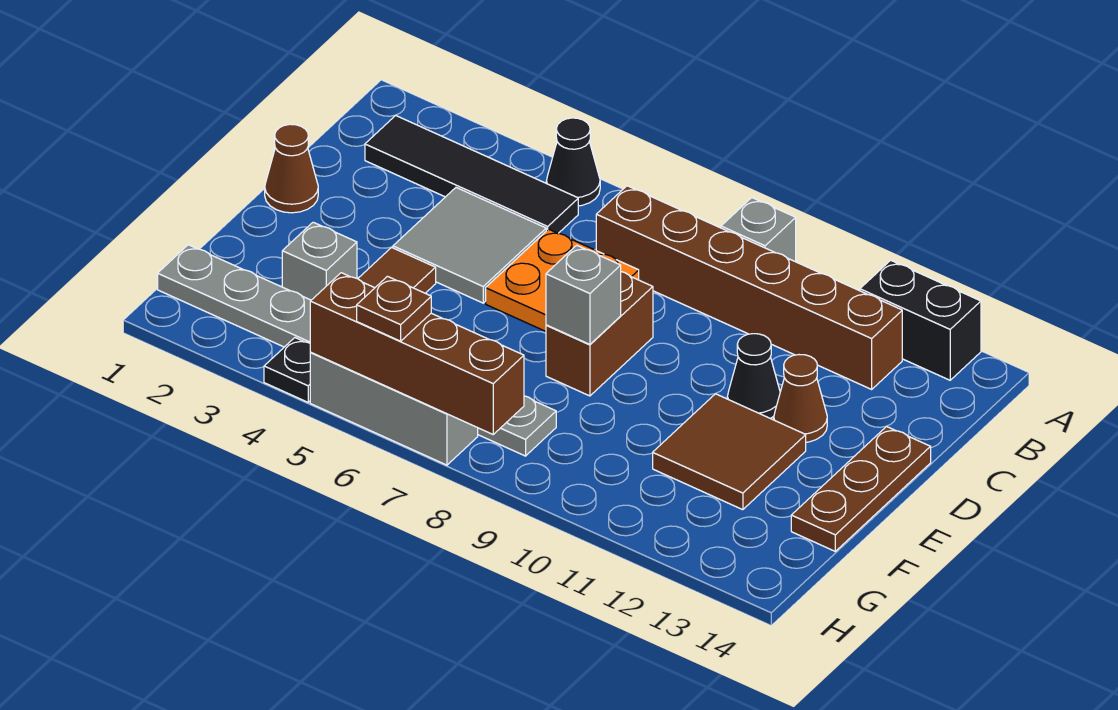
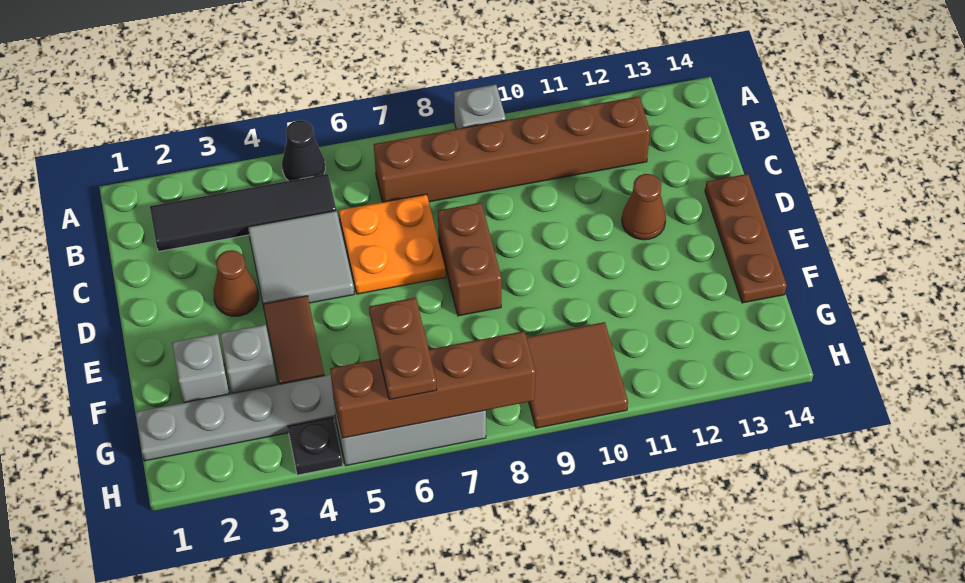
black 1x2 brick [860,260,981,380] -> none
brown 1x1 cone [265,124,318,213] -> brown 1x1 cone moved to [214,250,259,316]
black 1x1 cone [727,334,780,418] -> none
grey 1x1 brick [546,245,621,344] -> grey 1x1 brick moved to [172,334,229,403]
brown 2x2 tile [653,394,806,510] -> brown 2x2 tile moved to [526,322,628,428]
brown 1x1 plate [357,276,431,341] -> brown 1x2 plate [369,298,437,400]

